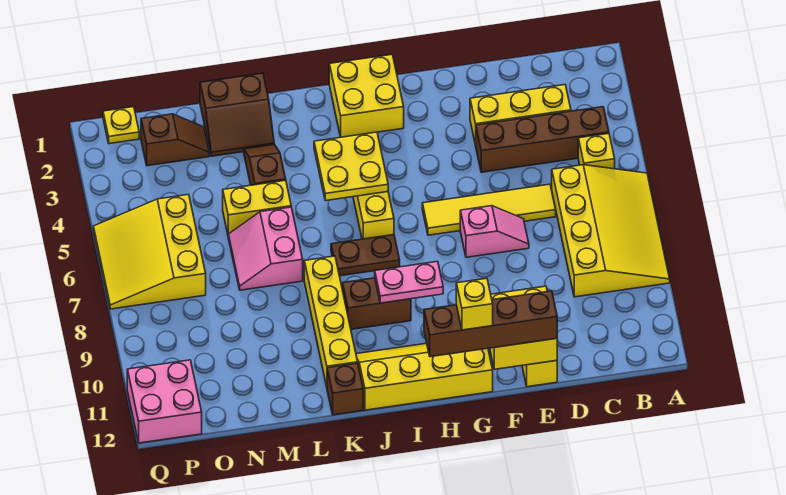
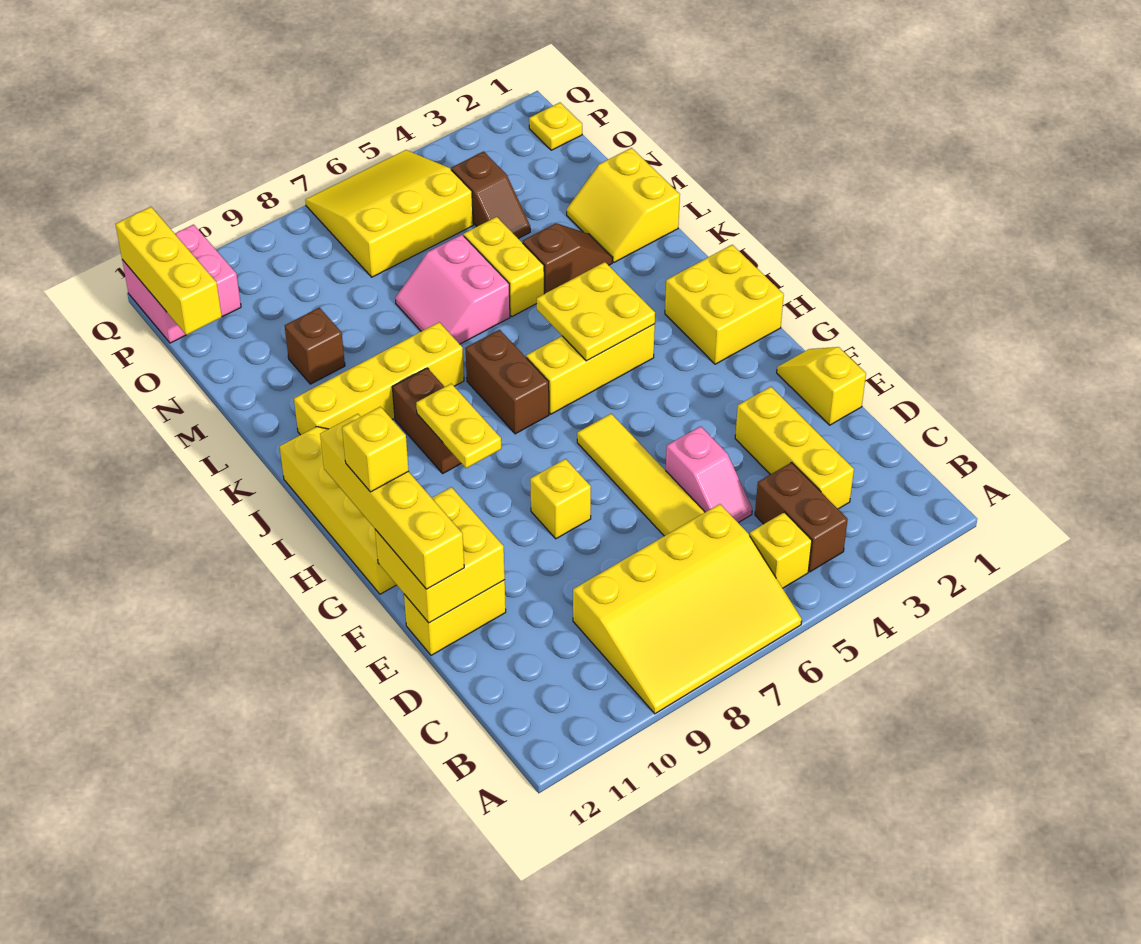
brown 1x4 brick [476,107,609,172] -> brown 1x2 brick [755,462,848,572]
none -> yellow 1x2 slope [777,347,866,425]
pink 1x2 slope [460,206,529,257] -> pink 1x2 slope moved to [666,426,752,523]
brown 1x4 brick [424,291,557,357] -> yellow 1x4 brick [320,414,464,589]
none -> yellow 1x1 brick [530,459,591,539]
pink 1x2 plate [375,261,443,303] -> yellow 1x2 plate [416,384,501,468]
brown 1x2 plate [331,235,400,276] -> brown 1x2 brick [465,330,549,434]
brown 1x1 brick [327,363,363,415] -> brown 1x1 brick moved to [285,308,345,384]
brown 2x2 slope [200,73,274,156] -> yellow 2x2 slope [567,148,680,262]
pink 2x2 slope [228,207,303,290] -> pink 2x2 slope turned to [395,235,510,344]
brown 1x2 slope [141,114,210,166] -> brown 1x2 slope moved to [451,151,530,239]
none -> yellow 1x3 brick [116,207,222,335]

